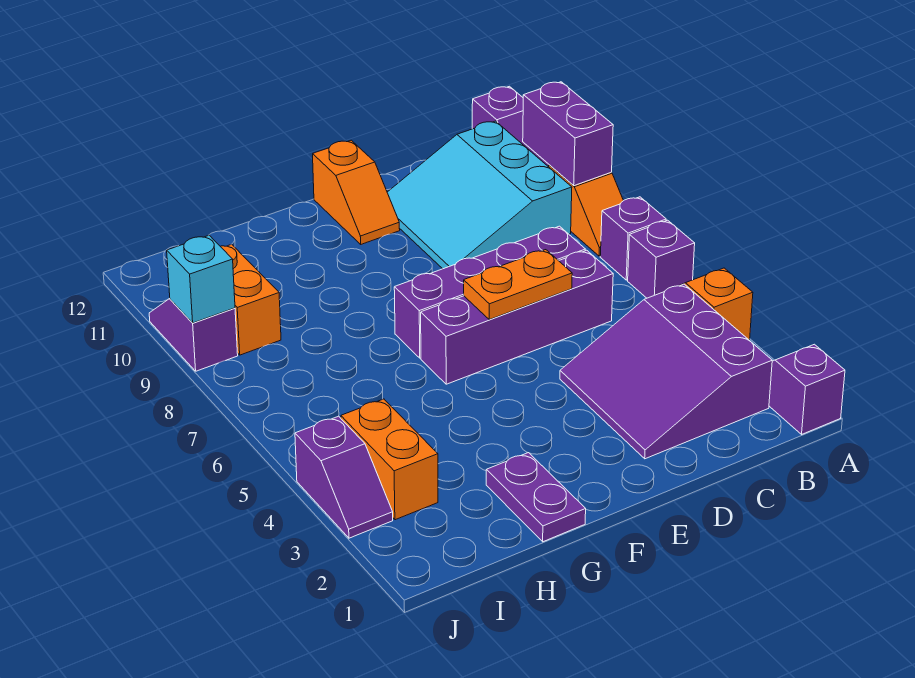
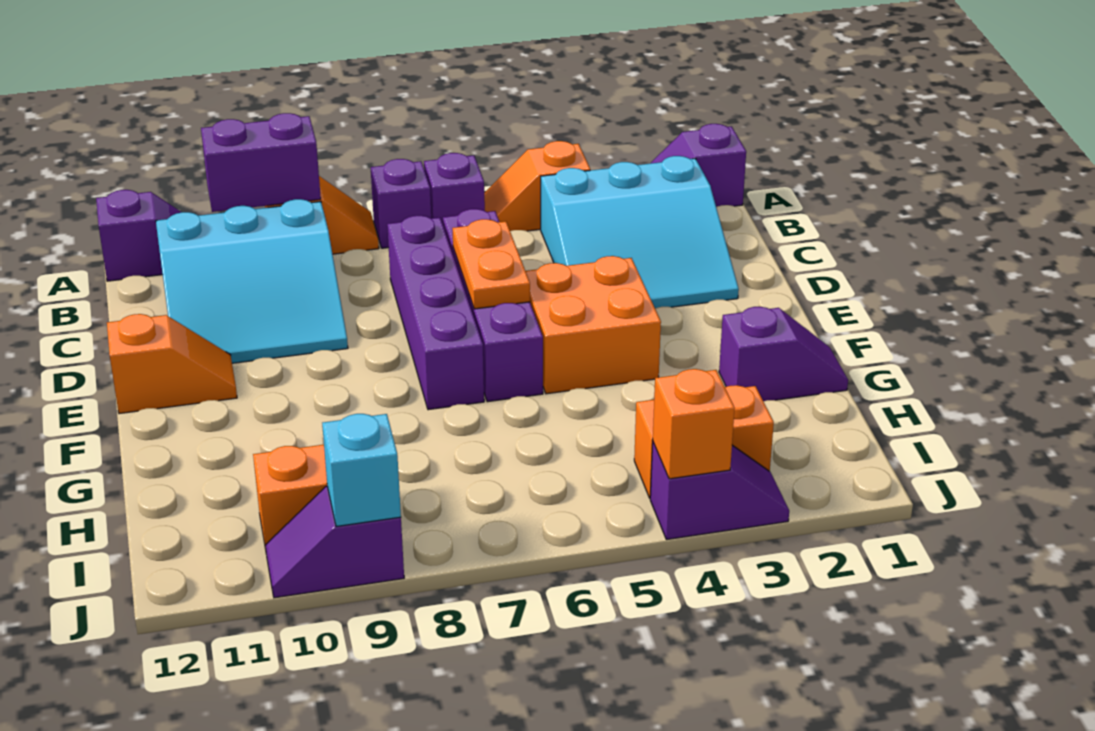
purple 3x3 slope [560,284,772,459] -> cyan 3x3 slope [541,156,739,308]
none -> orange 2x2 brick [526,256,661,394]
purple 1x2 plate [486,453,586,542] -> purple 1x2 slope [719,307,848,401]
none -> orange 1x1 brick [653,369,735,479]

